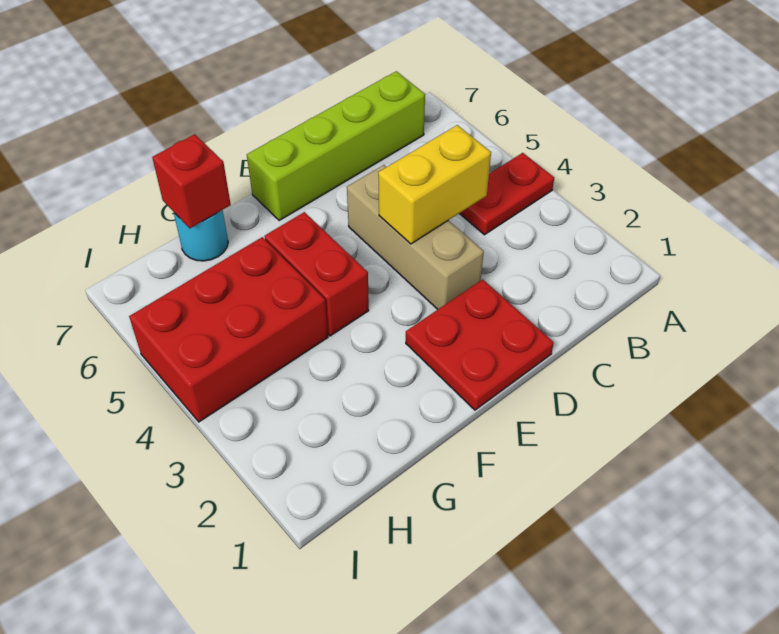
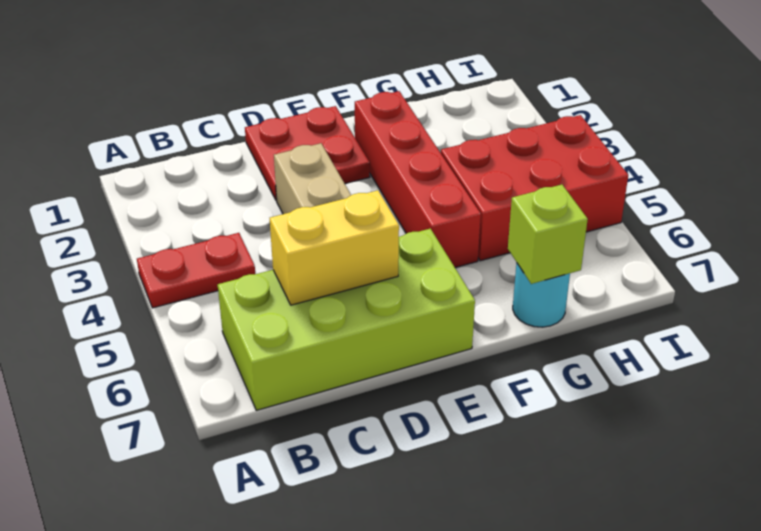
lime 1x4 brick [247,71,425,221] -> lime 2x4 brick [218,229,475,410]
yellow 1x2 brick [378,125,491,244] -> yellow 1x2 brick moved to [270,190,399,305]
red 1x2 brick [265,212,369,336] -> red 1x4 brick [355,91,481,268]
red 1x1 brick [152,134,231,228] -> lime 1x1 brick [508,185,588,284]

